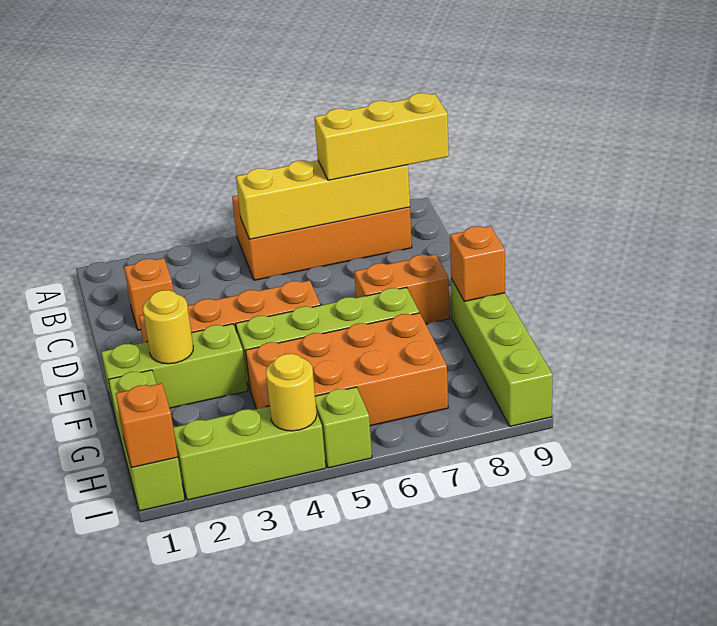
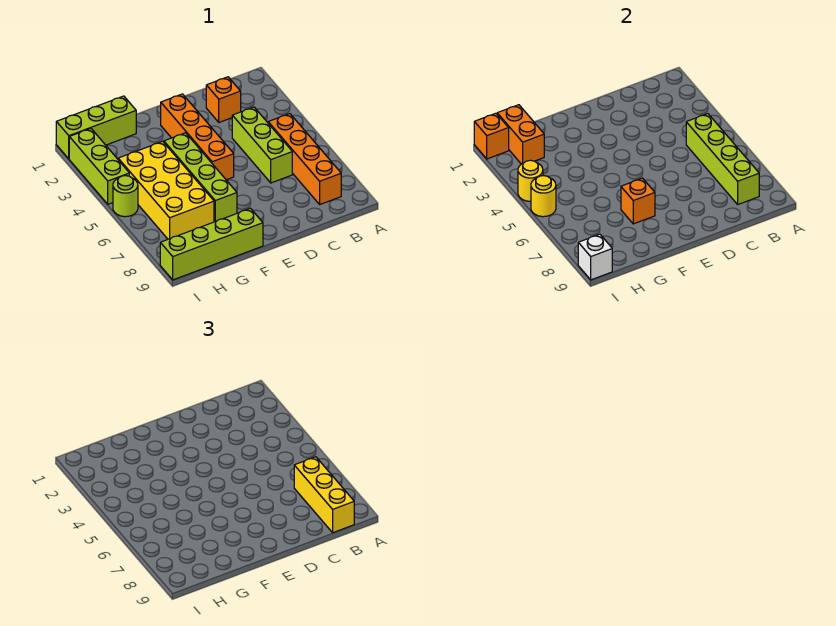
orange 2x4 brick [232,196,412,280] -> orange 1x4 brick [268,114,341,204]
yellow 1x4 brick [236,160,410,239] -> lime 1x4 brick [686,114,759,204]
orange 1x2 brick [354,254,450,324] -> orange 1x2 brick moved to [497,105,544,164]
lime 1x3 brick [101,324,248,415] -> lime 1x3 brick moved to [232,107,292,183]
yellow 1x1 round brick [143,290,193,364] -> yellow 1x1 round brick moved to [531,176,556,217]
orange 1x1 brick [450,226,505,301] -> orange 1x1 brick moved to [621,178,655,224]
orange 2x4 brick [245,313,448,426] -> yellow 2x4 brick [118,141,214,239]
lime 1x1 brick [315,387,372,468] -> lime 1x1 round brick [113,176,138,217]
none -> white 1x1 brick [578,234,612,280]

